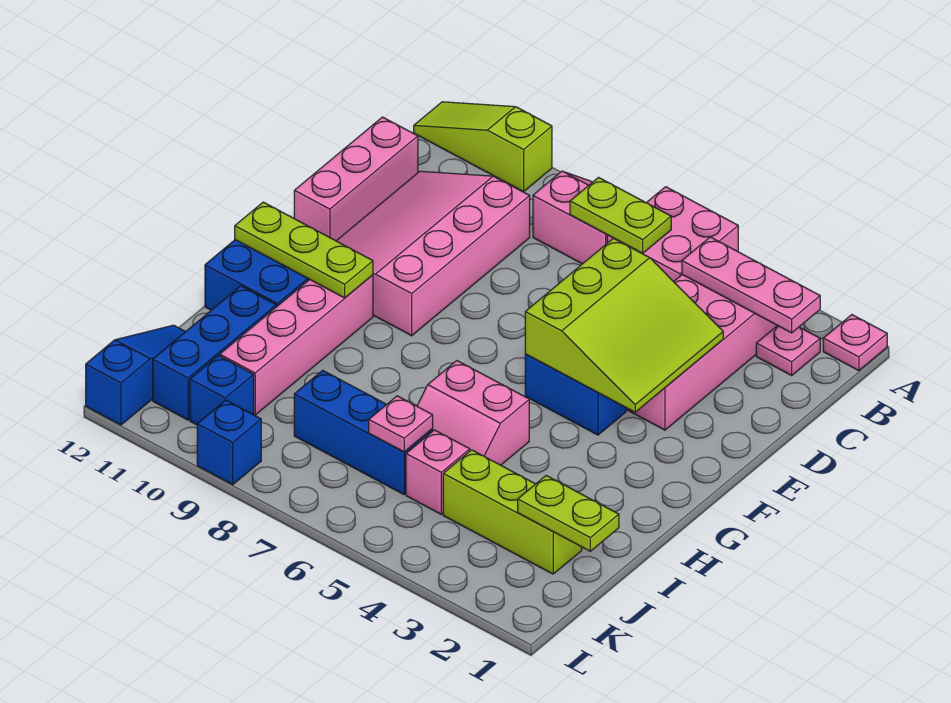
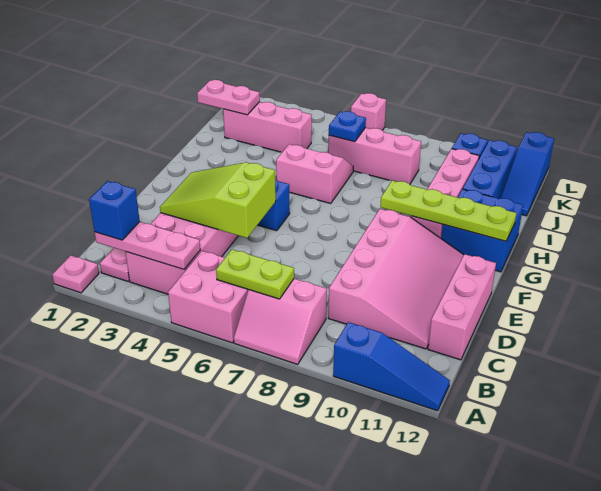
lime 1x3 slope [414,102,552,192] -> blue 1x3 slope [333,322,450,411]
lime 3x3 slope [525,238,723,412] -> lime 2x3 slope [160,162,276,238]
lime 1x3 plate [235,202,373,298] -> lime 1x4 plate [380,181,516,241]
lime 1x2 plate [518,476,619,551] -> pink 1x2 plate [197,80,260,115]
lime 1x3 brick [443,450,582,574] -> pink 1x3 brick [223,102,312,152]
pink 1x1 brick [406,430,470,514] -> pink 1x1 brick moved to [351,93,386,130]
blue 1x3 brick [294,370,433,494] -> pink 1x3 brick [328,128,421,184]
pink 1x1 plate [369,396,433,452] -> blue 1x1 plate [329,111,366,142]
blue 1x1 brick [197,400,261,485] -> blue 1x1 brick moved to [89,181,140,240]

